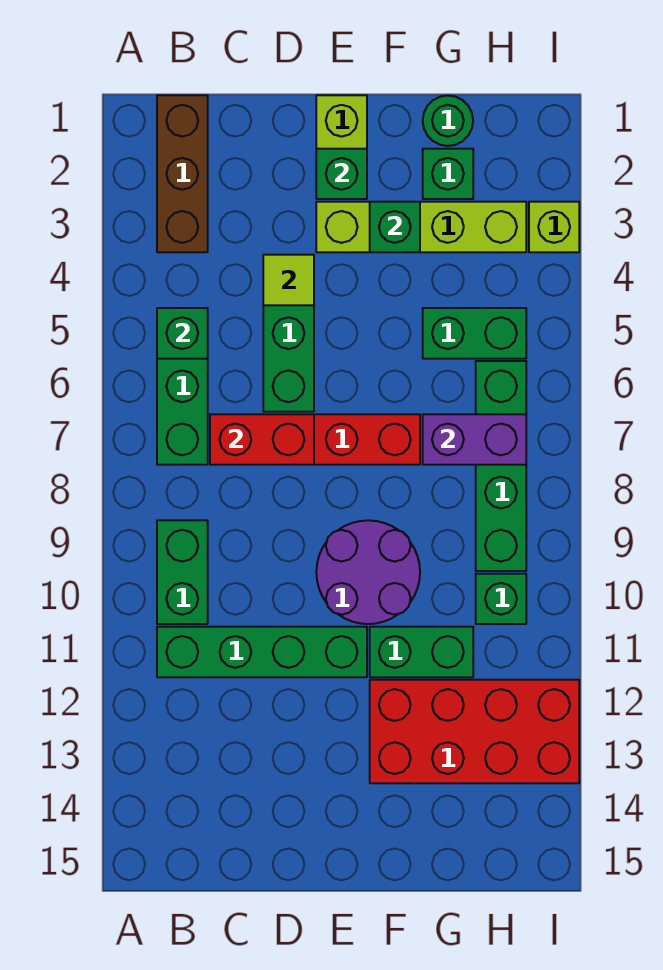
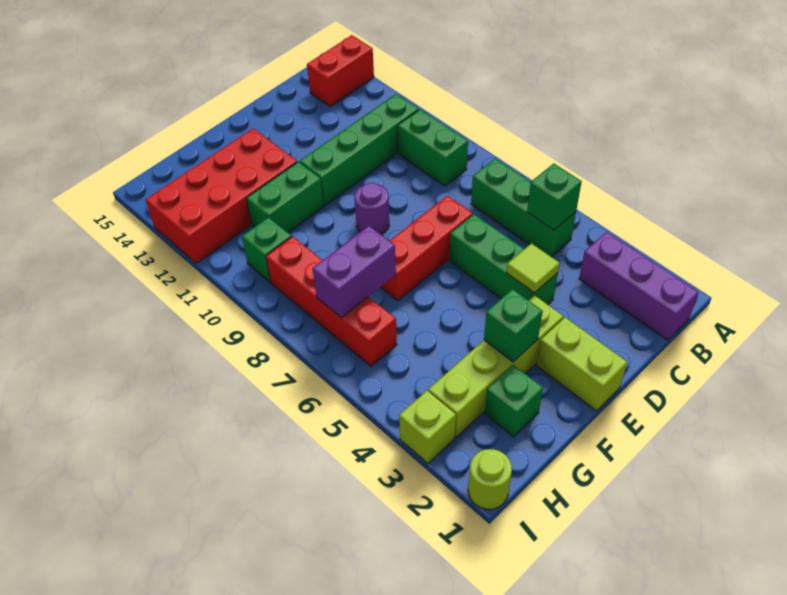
brown 1x3 brick [157,95,208,252] -> purple 1x3 brick [579,232,698,340]
red 1x2 brick [210,414,314,465] -> red 1x2 brick moved to [307,35,374,107]
green 1x1 brick [316,149,367,199] -> none
purple 2x2 round brick [316,520,420,624] -> purple 1x1 round brick [355,183,389,234]
green 1x1 round brick [423,96,473,146] -> none
green 1x2 brick [423,308,526,359] -> none
green 1x4 brick [476,361,526,571] -> red 1x4 brick [266,237,397,366]
none -> lime 1x1 round brick [468,449,512,509]

